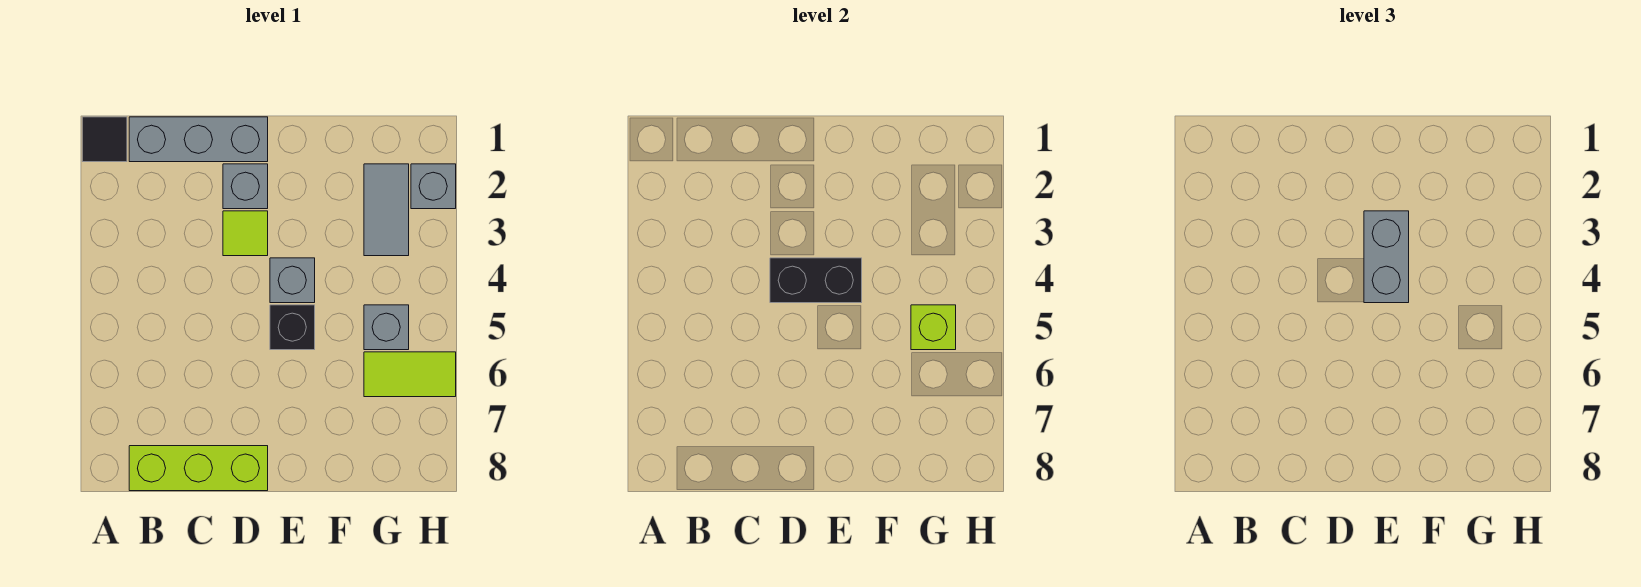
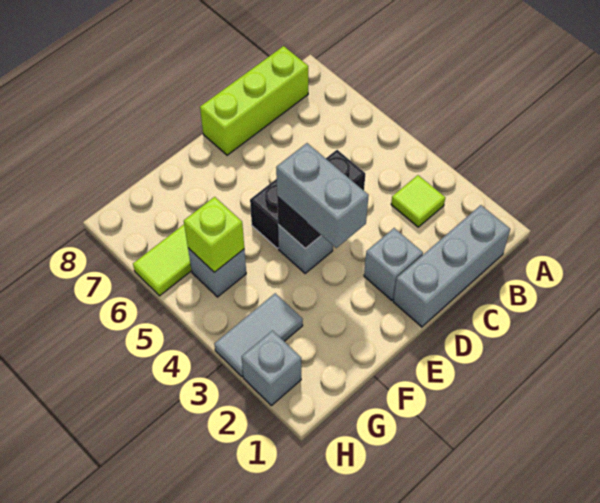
black 1x1 tile [82,117,127,162] -> none
lime 1x1 tile [223,211,268,256] -> lime 1x1 tile moved to [391,175,445,227]
grey 1x2 tile [364,164,409,256] -> grey 1x2 tile turned to [214,293,303,377]

